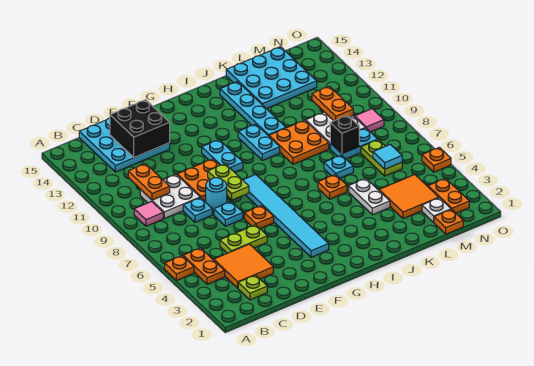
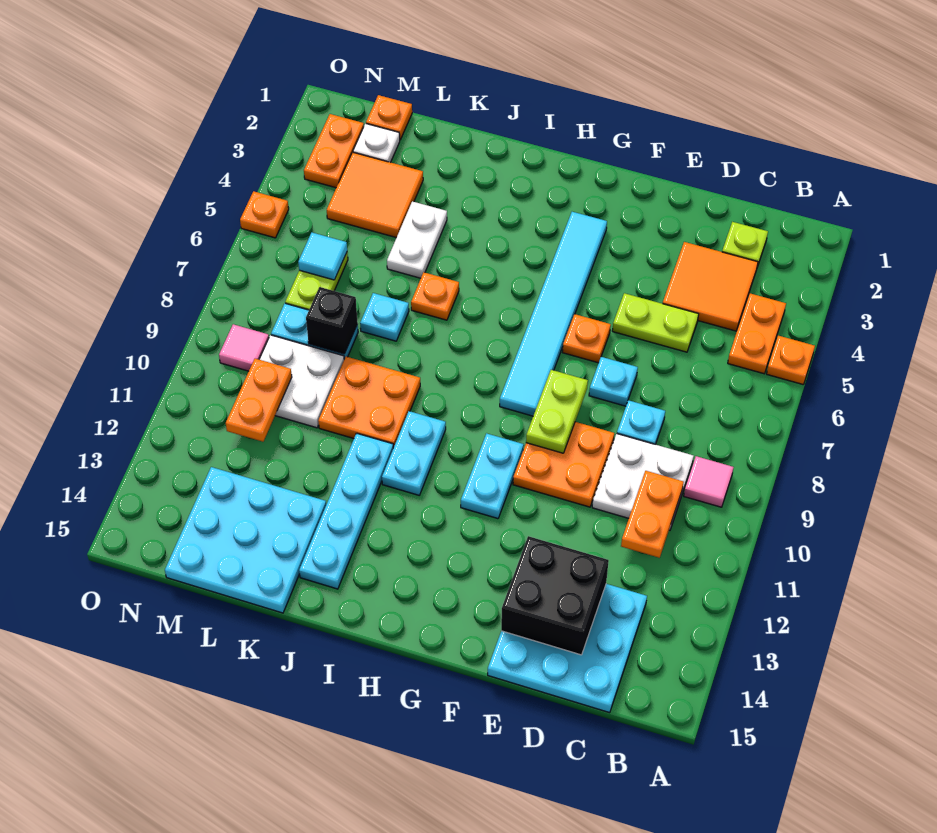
cyan 1x1 round brick [205,178,227,212] -> none

